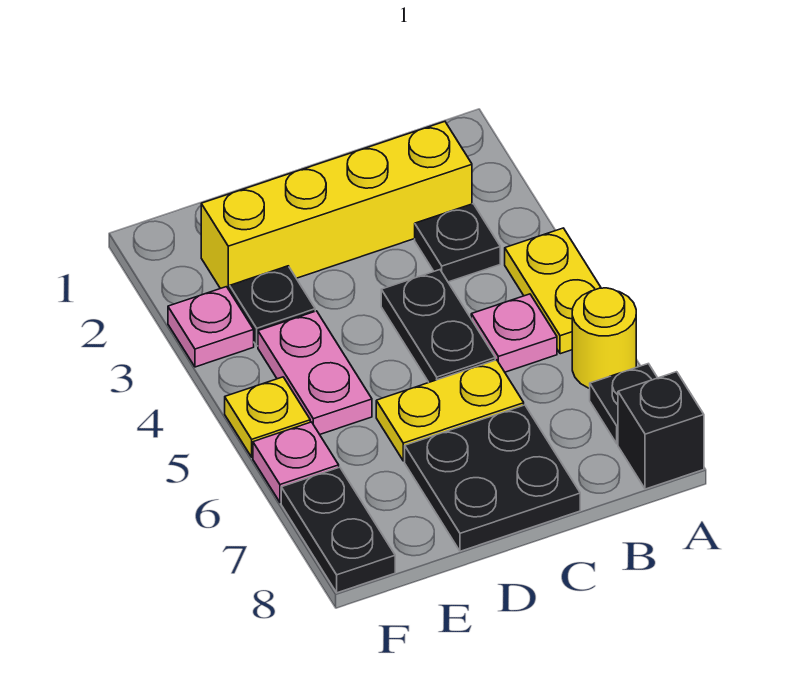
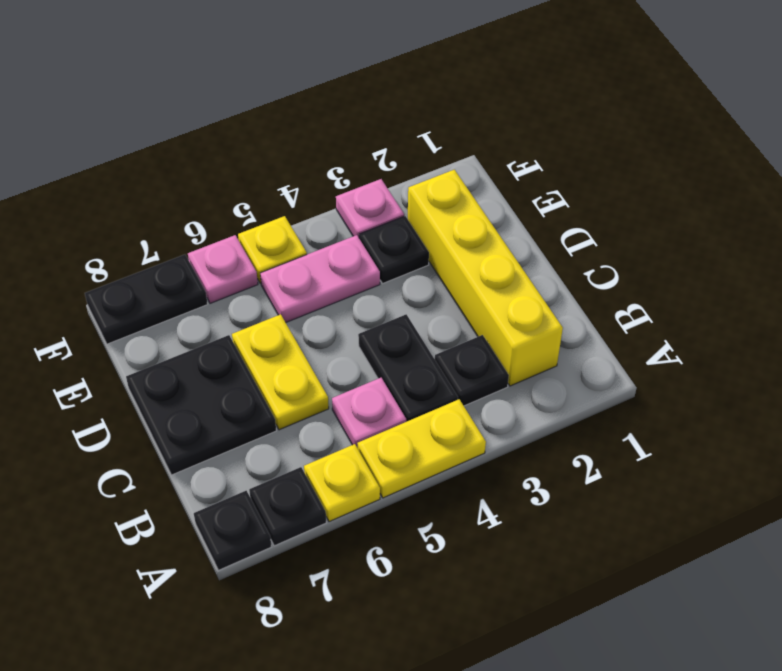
yellow 1x1 round brick [572,288,636,388] -> yellow 1x1 plate [304,444,380,522]
black 1x1 brick [618,372,704,489] -> black 1x1 plate [194,491,272,570]
black 1x2 plate [381,270,495,382] -> black 1x2 plate turned to [358,314,458,422]

